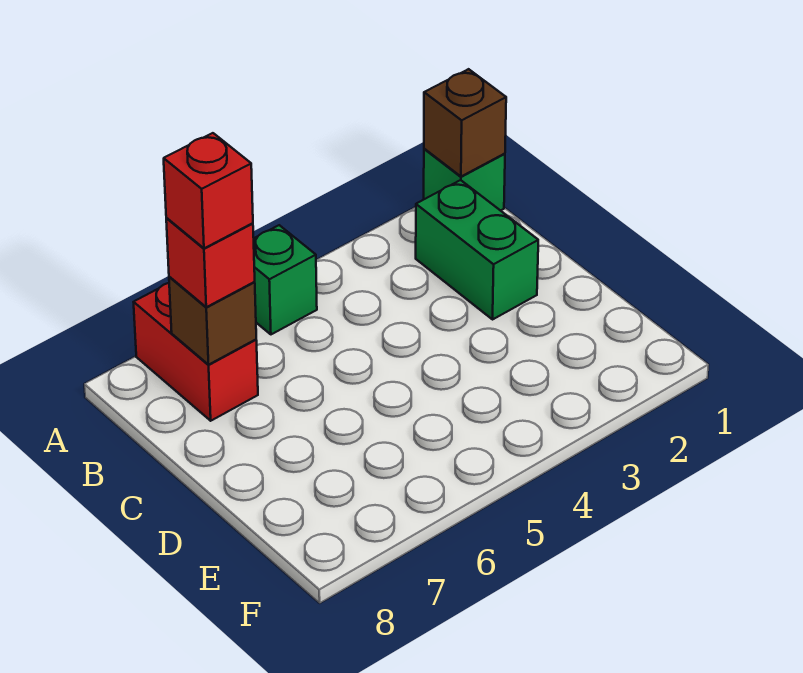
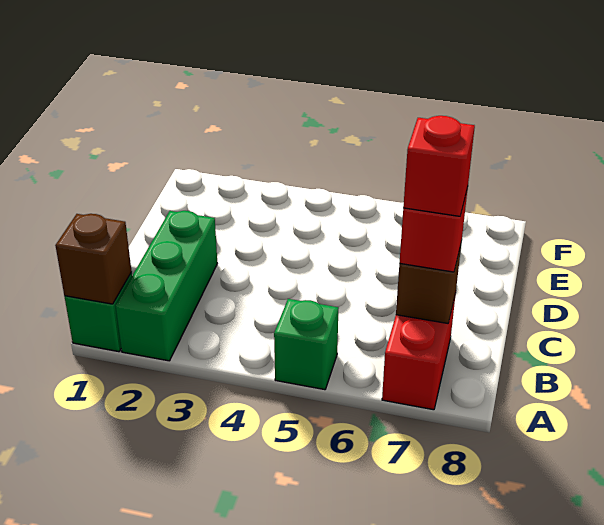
green 1x2 brick [416,180,538,319] -> green 1x3 brick [115,211,217,361]

